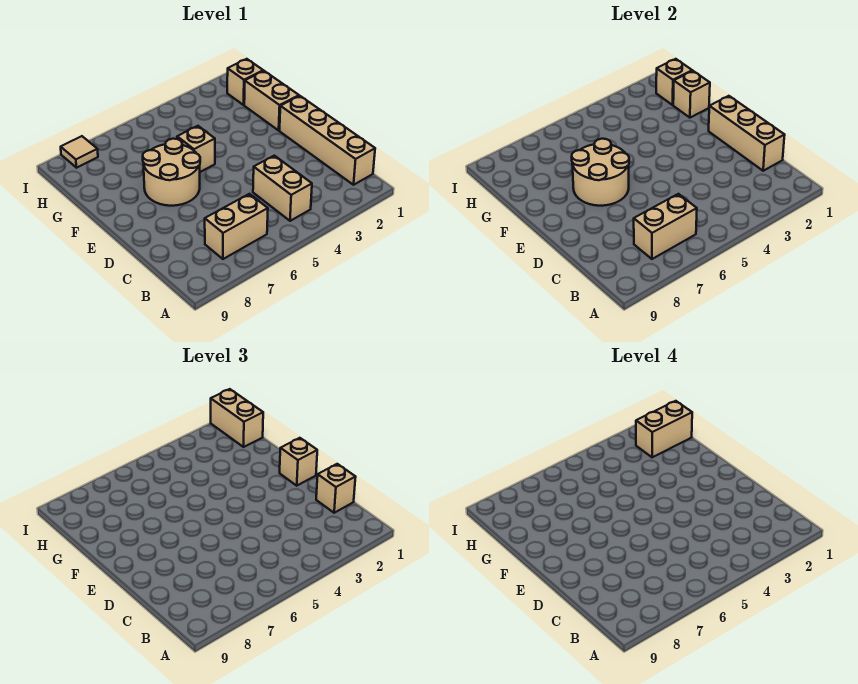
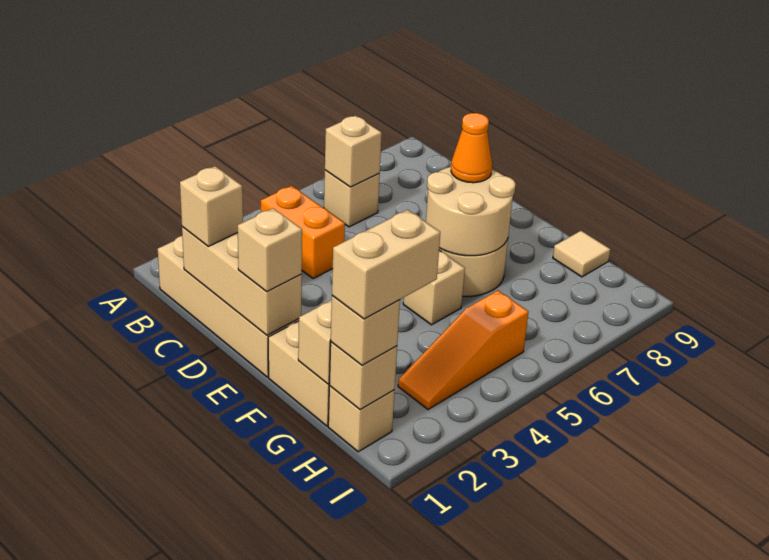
tan 1x2 brick [253,156,312,221] -> orange 1x2 brick [261,186,345,279]
tan 1x2 brick [205,194,268,259] -> tan 1x1 brick [324,170,380,227]
tan 1x2 brick [634,194,697,259] -> tan 1x1 brick [325,115,382,187]
none -> orange 1x1 cone [451,113,492,183]
tan 1x2 brick [211,389,263,447] -> tan 1x1 brick [331,296,400,365]
none -> orange 1x3 slope [398,290,528,410]
tan 1x1 tile [61,136,98,168] -> tan 1x1 tile moved to [553,231,610,277]

